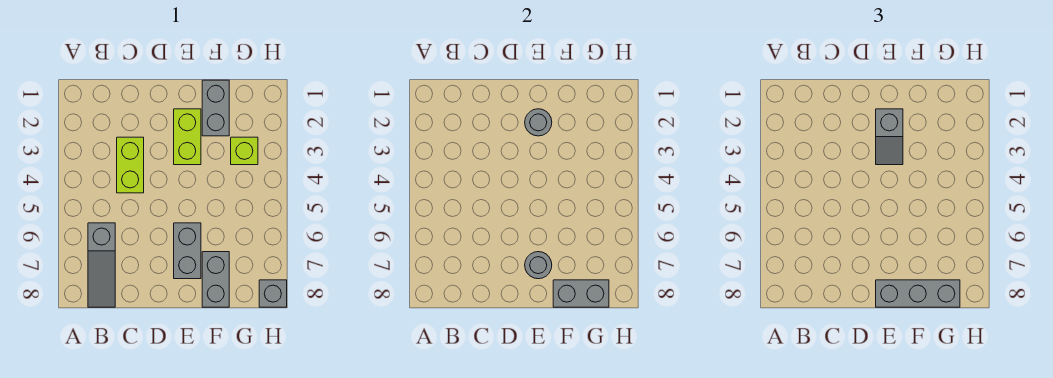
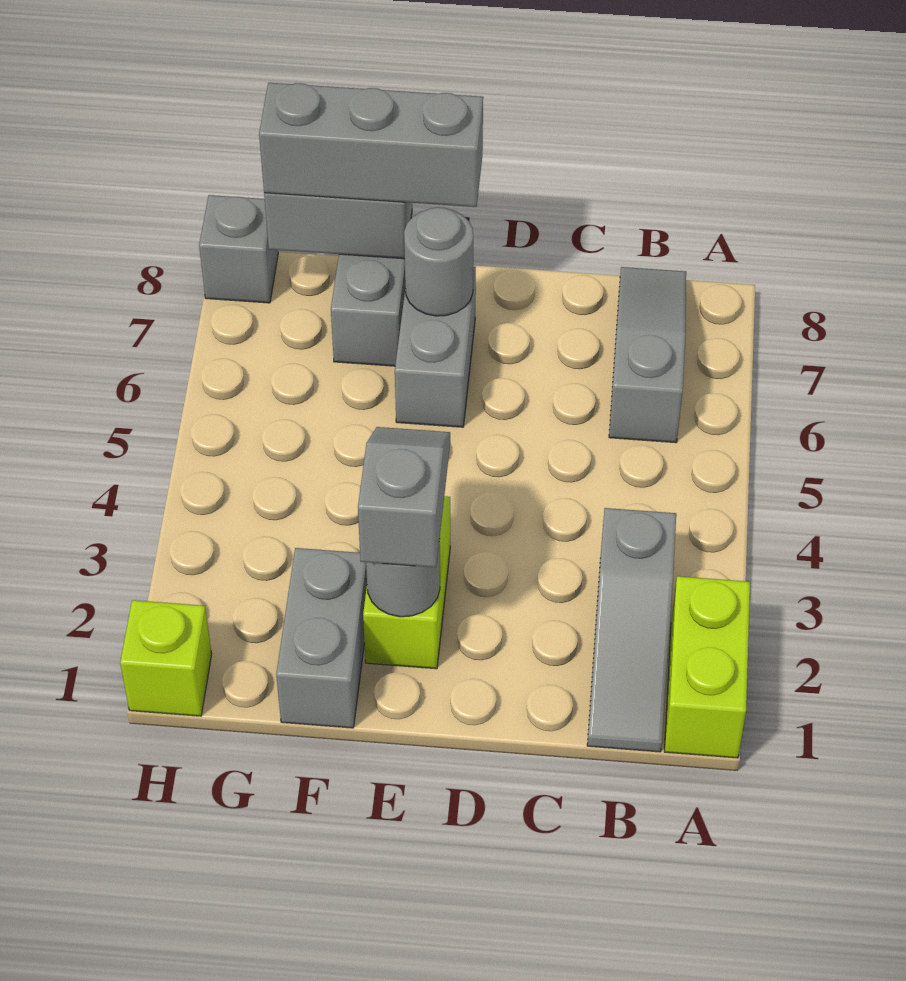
none -> grey 1x3 slope [587,508,676,752]
lime 1x2 brick [117,137,144,193] -> lime 1x2 brick moved to [664,576,750,758]
lime 1x1 brick [231,137,258,165] -> lime 1x1 brick moved to [120,600,212,716]

